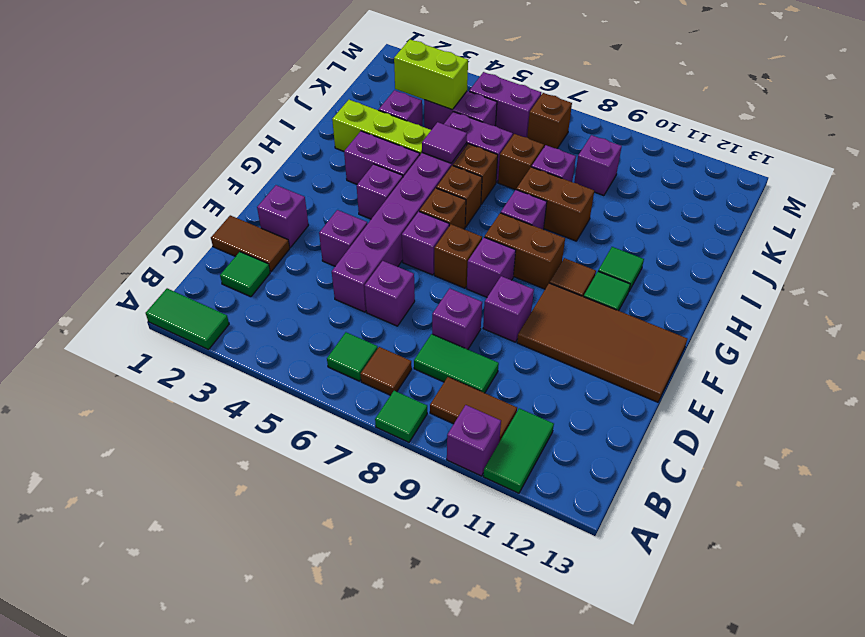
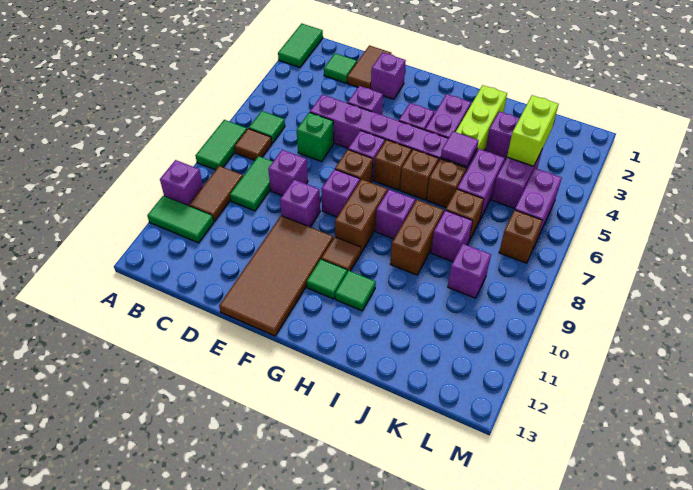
green 1x1 tile [375,391,427,442] -> green 1x2 tile [196,120,247,170]
purple 1x1 brick [365,261,415,326] -> green 1x1 brick [297,112,334,162]

